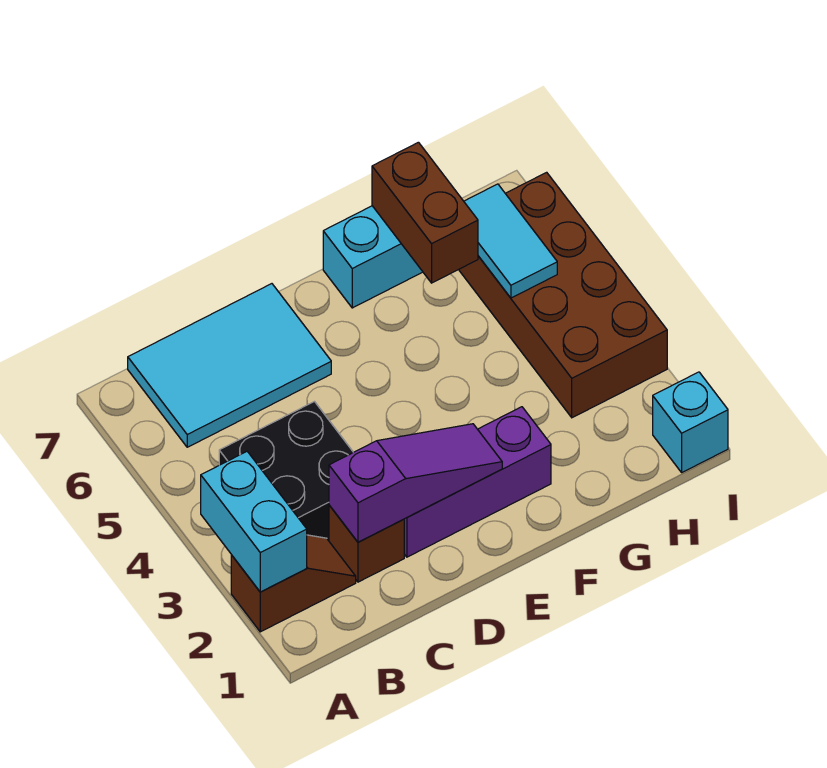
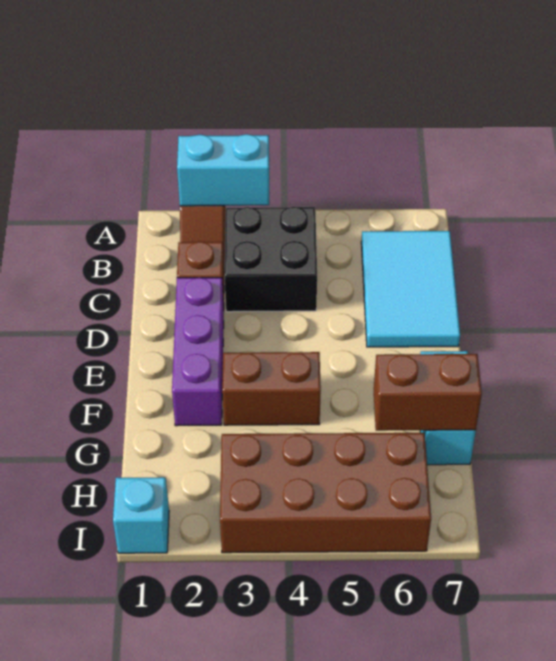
purple 1x3 slope [329,424,502,542] -> none
none -> brown 1x2 brick [222,352,321,425]
cyan 1x2 tile [464,184,557,298] -> none

